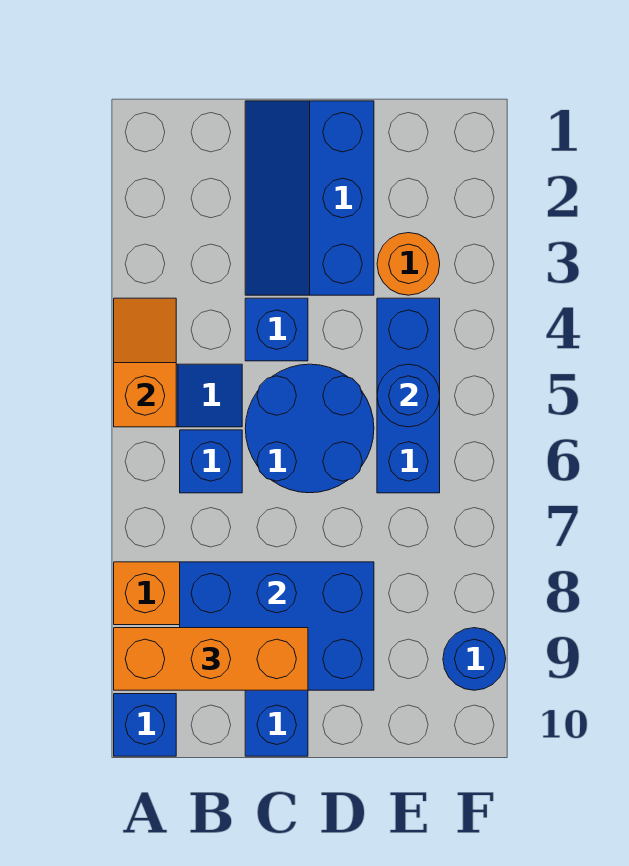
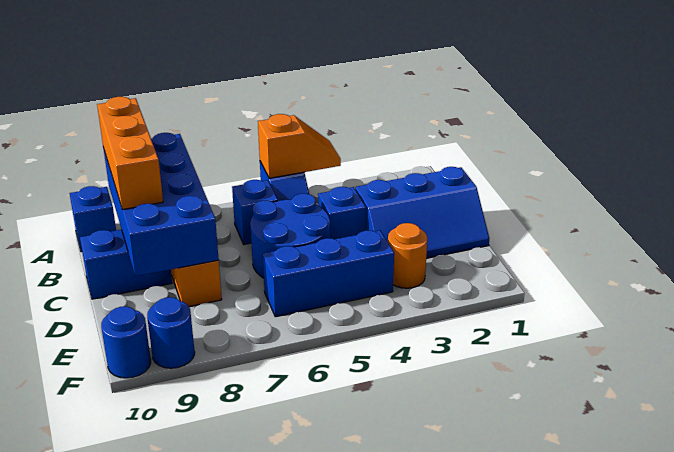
blue 2x3 brick [180,562,374,690] -> blue 2x4 brick [103,133,219,276]
blue 2x3 slope [245,101,374,295] -> blue 2x3 slope turned to [355,167,489,258]
blue 1x1 round brick [377,364,440,427] -> blue 1x1 round brick moved to [101,306,151,378]

